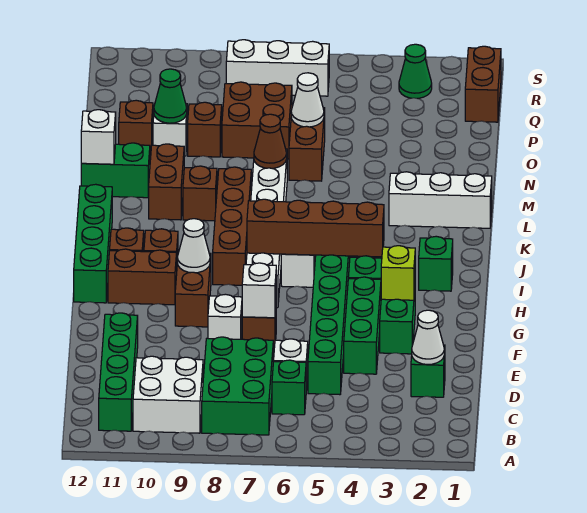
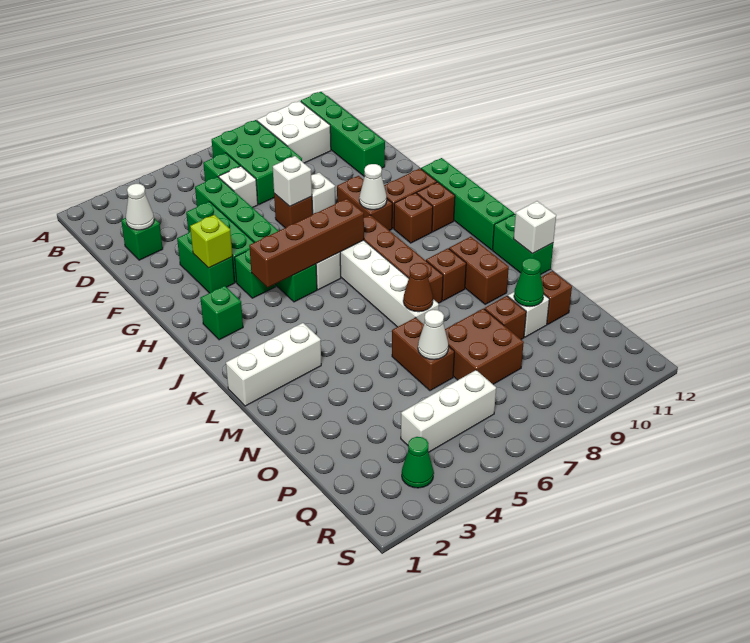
green 1x2 brick [81,143,150,198] -> green 1x2 brick turned to [493,214,553,274]
brown 1x2 brick [465,46,501,122] -> none
white 1x3 brick [226,40,329,96] -> white 1x3 brick moved to [401,370,496,452]

